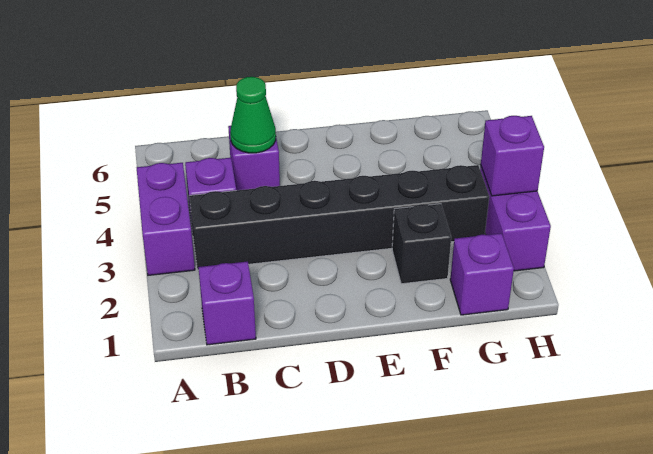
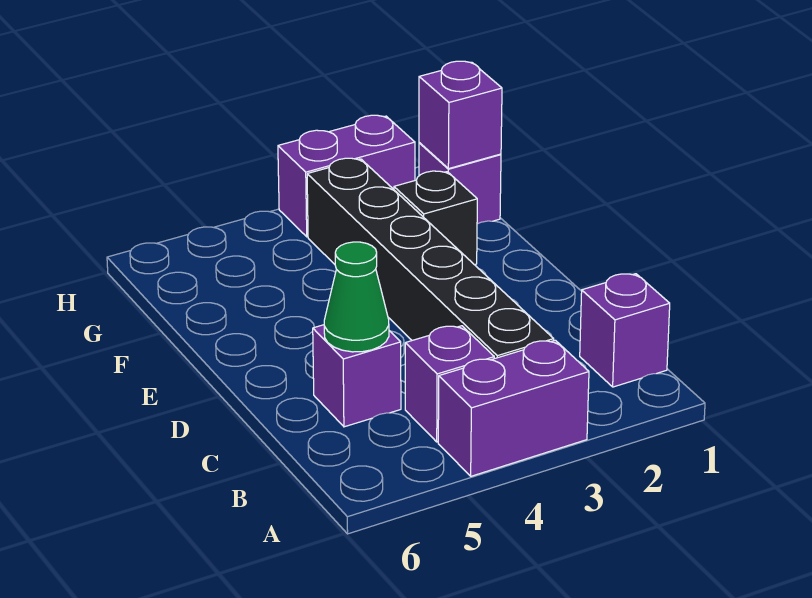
purple 1x1 brick [481,116,544,196] -> purple 1x1 brick moved to [419,61,502,169]

